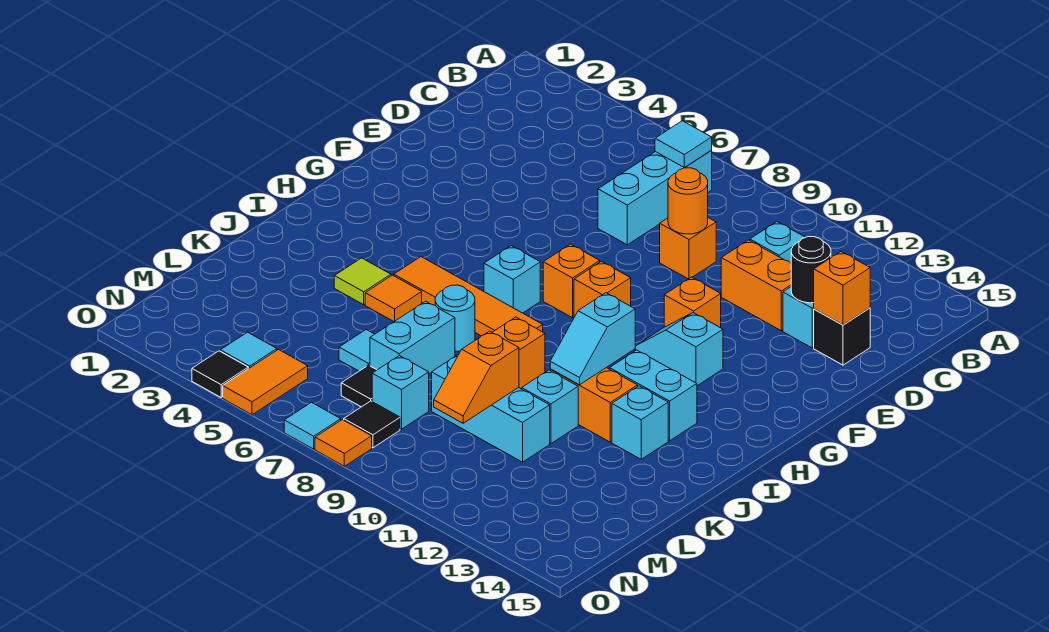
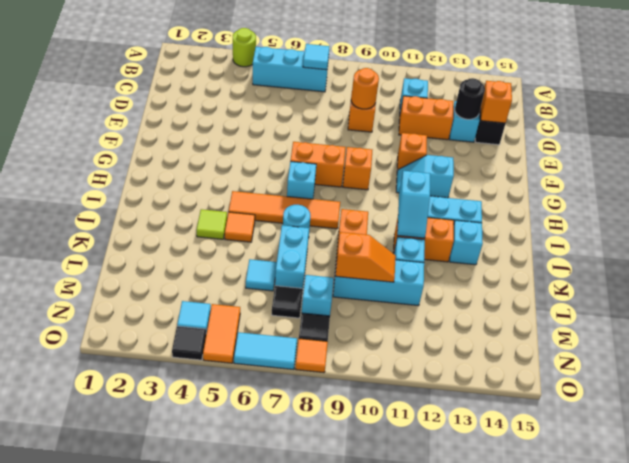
none -> lime 1x1 round brick [233,28,256,67]
cyan 1x3 brick [598,151,712,245] -> cyan 1x3 brick turned to [253,47,328,92]
orange 1x1 brick [543,244,600,318] -> orange 1x2 brick [291,142,346,187]
orange 1x2 slope [434,331,519,423] -> orange 1x2 slope turned to [335,232,396,282]
cyan 1x1 tile [284,402,341,449] -> cyan 1x2 tile [234,332,297,370]

